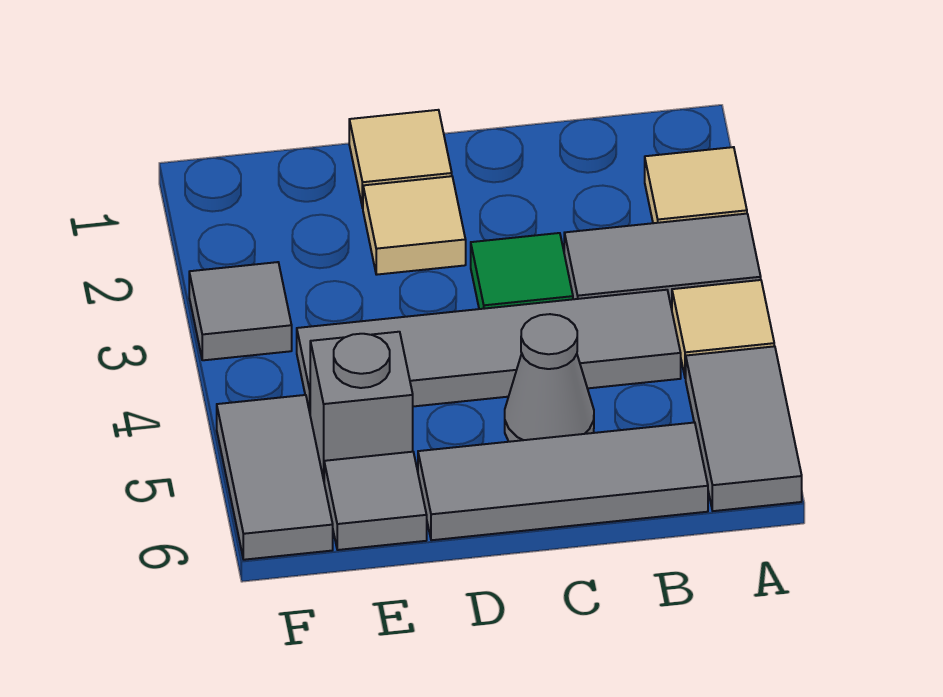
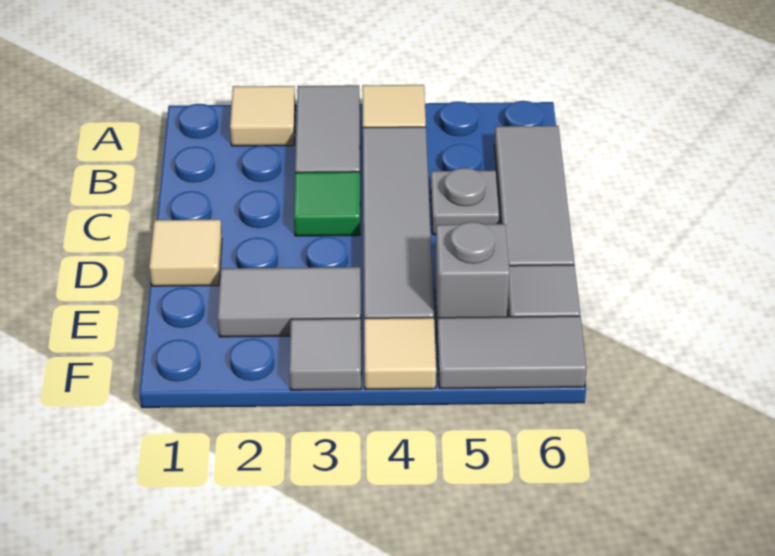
grey 1x2 tile [686,346,802,511] -> grey 1x2 tile moved to [218,267,361,337]
grey 1x1 cone [505,314,594,442] -> grey 1x1 plate [431,168,499,235]
tan 1x1 tile [363,176,466,275] -> tan 1x1 tile moved to [364,318,436,390]

